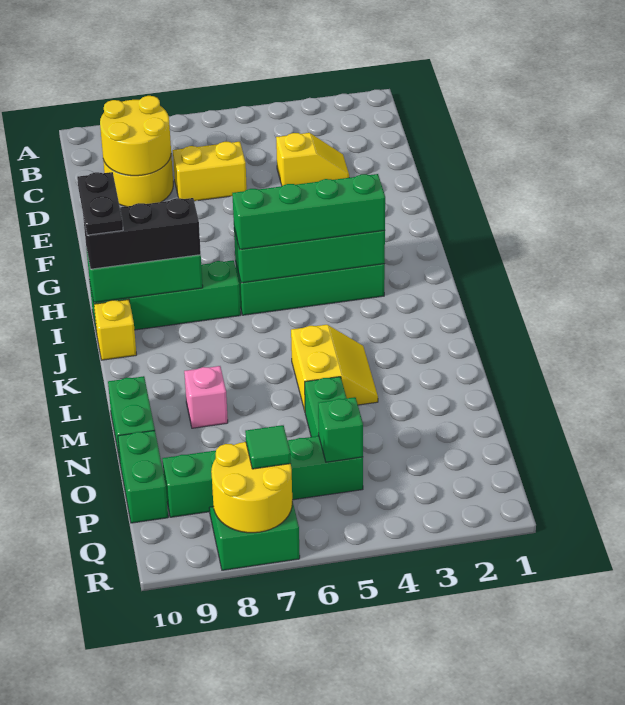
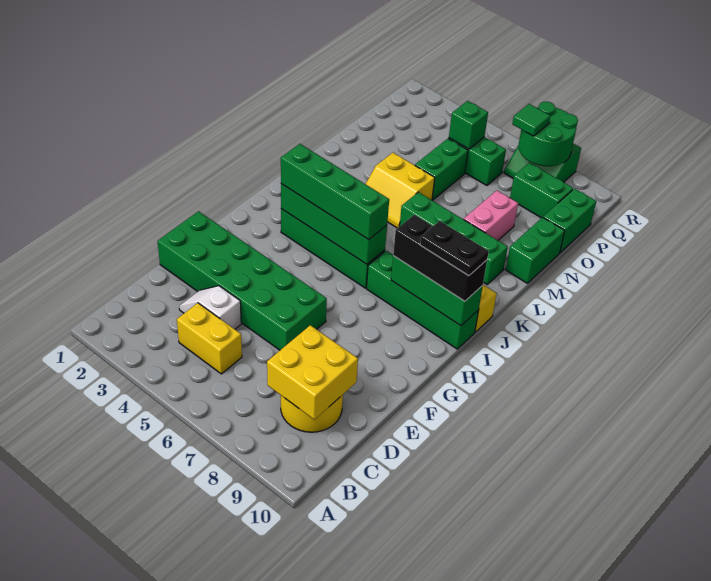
yellow 2x2 round brick [100,96,171,176] -> yellow 2x2 brick [267,325,358,420]
yellow 1x2 slope [276,133,349,186] -> white 1x2 slope [179,286,241,329]
yellow 1x2 brick [173,142,247,201] -> yellow 1x2 brick moved to [177,303,242,374]
none -> green 2x6 brick [158,211,327,350]
black 1x2 plate [77,172,123,235] -> black 1x2 plate turned to [420,221,489,276]
yellow 2x2 slope [291,325,378,411] -> yellow 2x2 slope turned to [366,153,435,228]
none -> green 1x4 brick [400,192,508,284]
pink 1x1 brick [184,366,228,428] -> pink 1x2 brick [464,190,518,240]
yellow 2x2 round brick [211,442,292,533] -> green 2x2 round brick [518,102,578,166]

